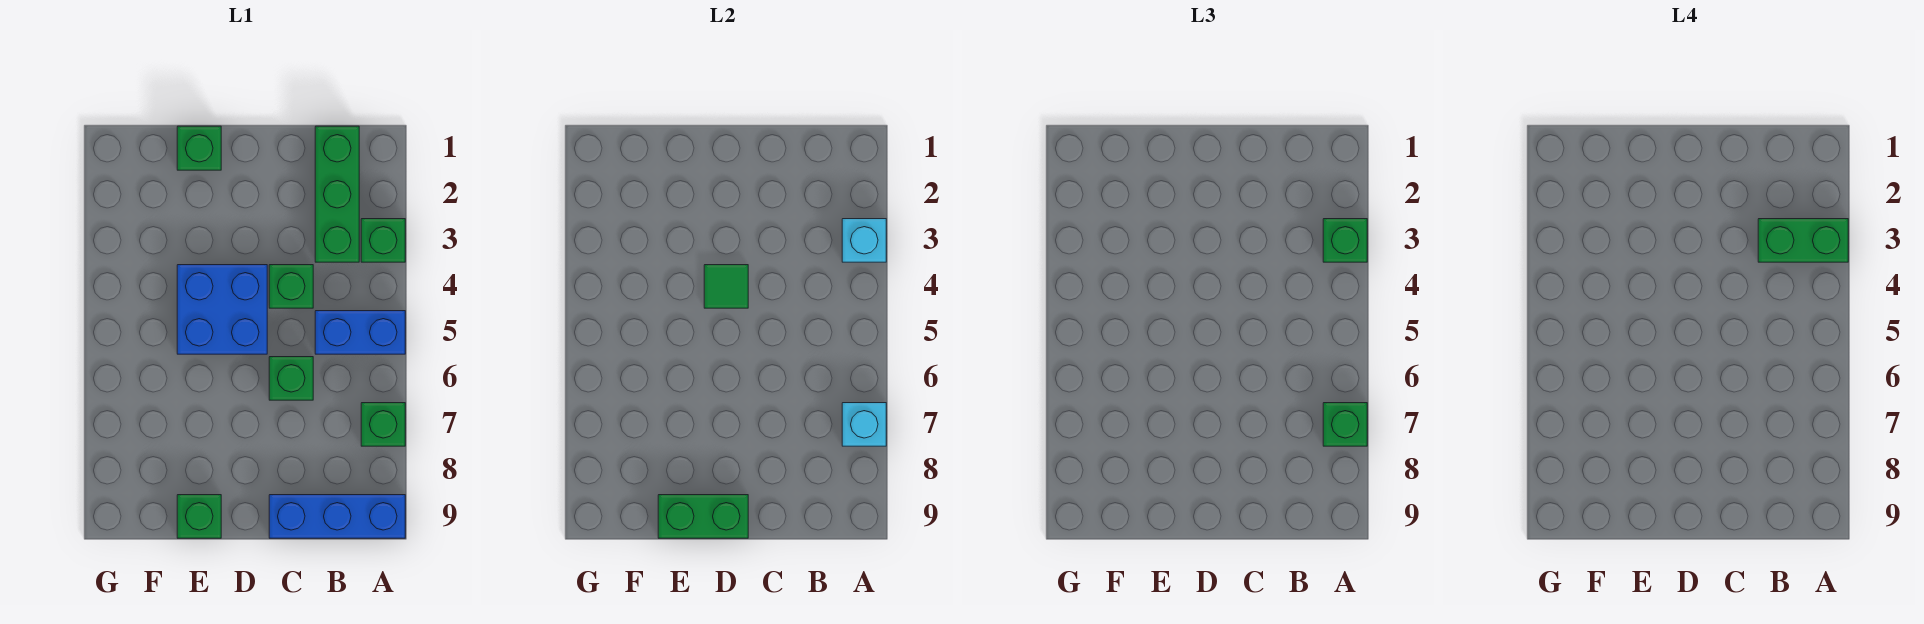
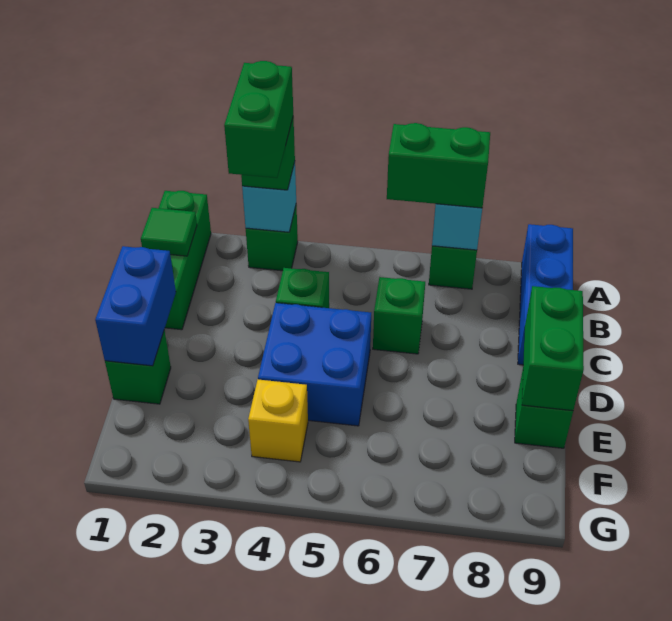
blue 1x2 brick [315,311,405,354] -> blue 1x2 brick moved to [95,246,176,366]
green 1x1 brick [1323,403,1367,446] -> green 1x2 brick [387,123,490,208]
green 1x3 brick [315,126,359,262] -> green 1x3 brick turned to [159,191,211,330]
green 1x1 tile [704,265,748,308] -> green 1x1 tile moved to [141,208,197,256]
none -> yellow 1x1 brick [248,380,308,462]

